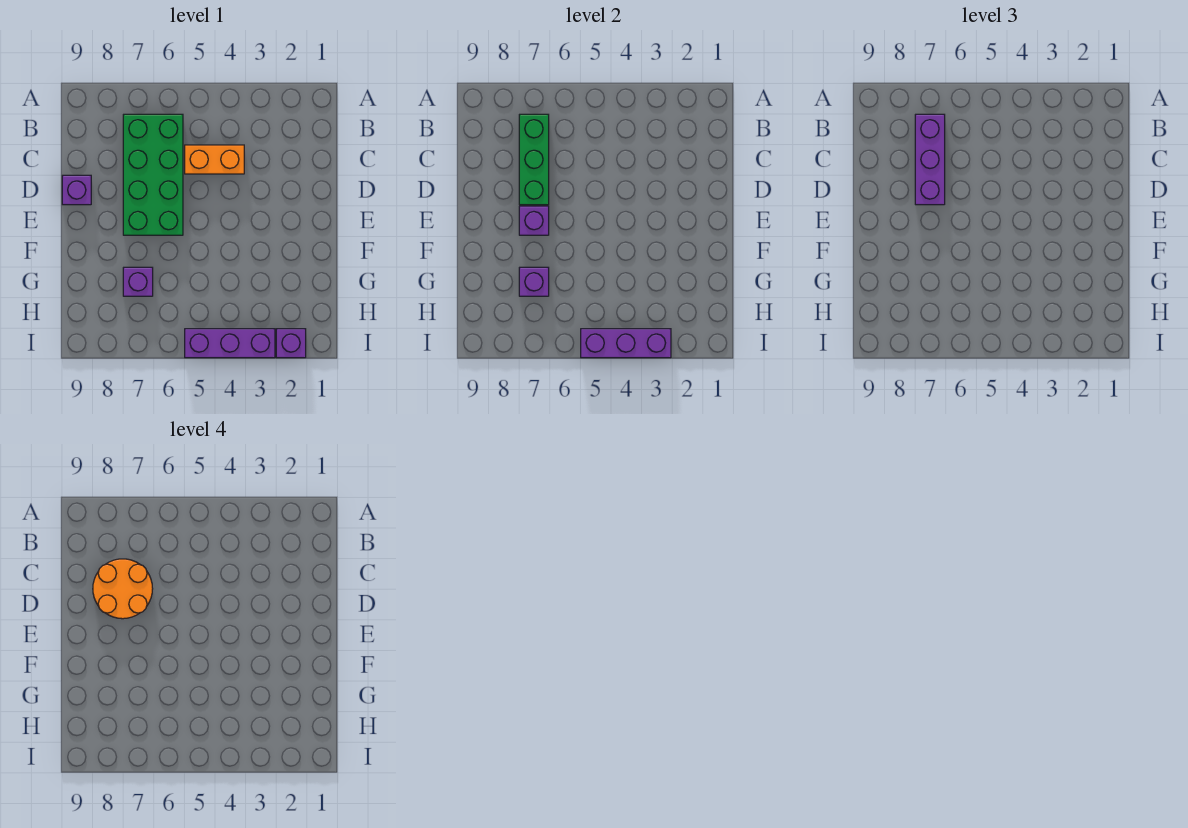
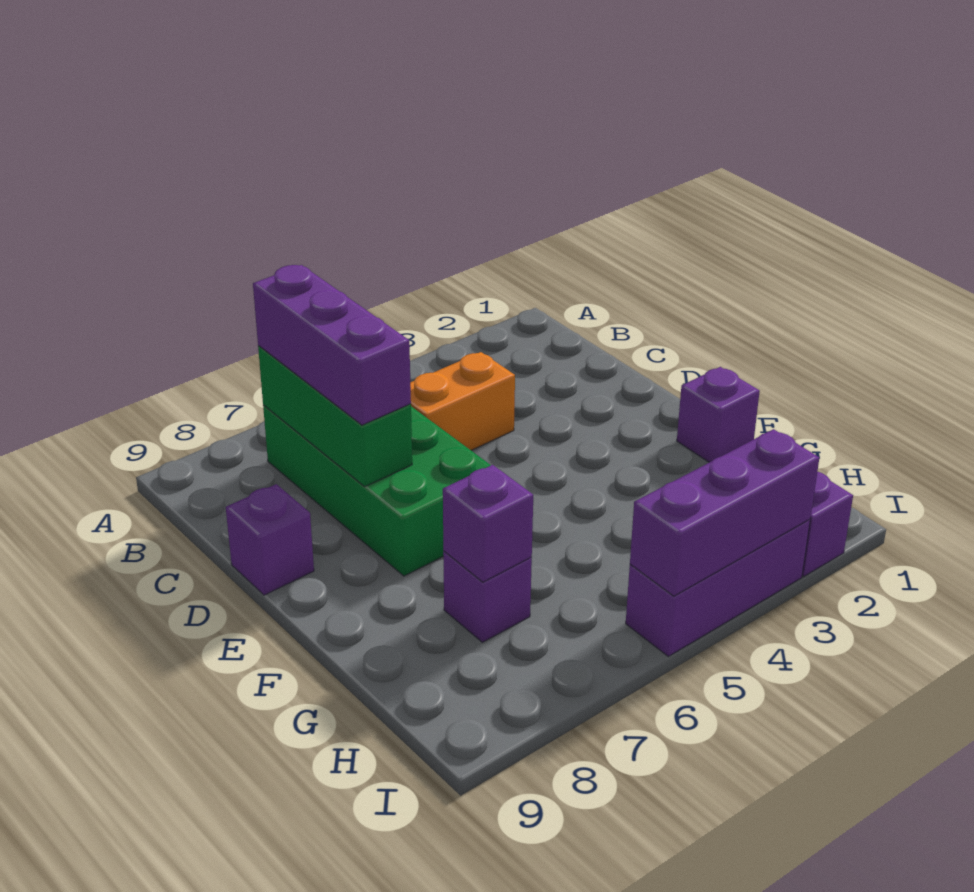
orange 2x2 round brick [93,559,153,619] -> none
purple 1x1 brick [519,206,549,235] -> purple 1x1 brick moved to [677,367,760,462]

